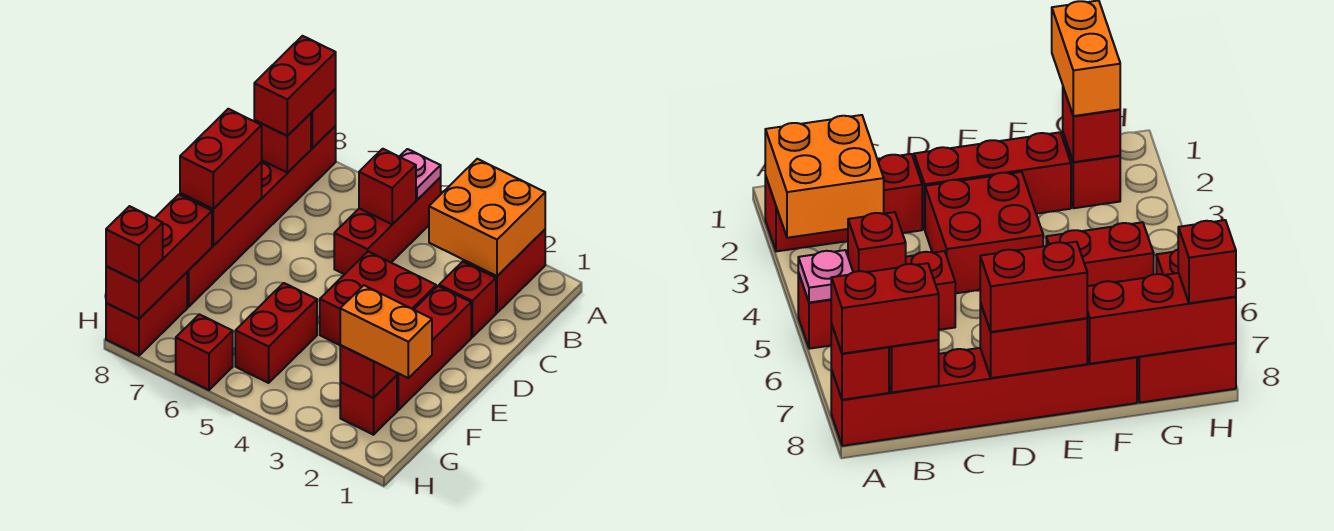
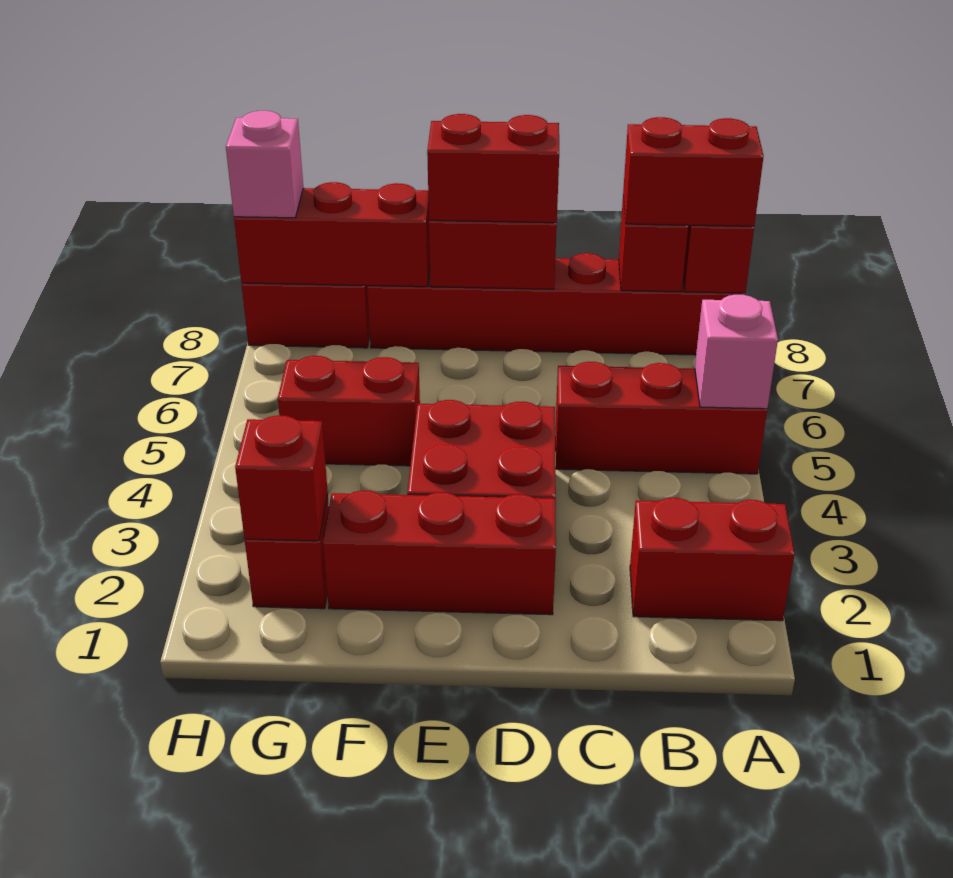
orange 2x2 brick [429,159,545,276] -> none
pink 1x1 plate [399,149,441,200] -> pink 1x1 brick [695,295,778,409]
red 1x1 brick [359,149,416,224] -> none
red 1x1 brick [439,262,496,337] -> none
orange 1x2 brick [340,285,432,378] -> none
red 1x1 brick [176,314,233,390] -> none
red 1x1 brick [106,206,163,282] -> pink 1x1 brick [226,111,303,218]

